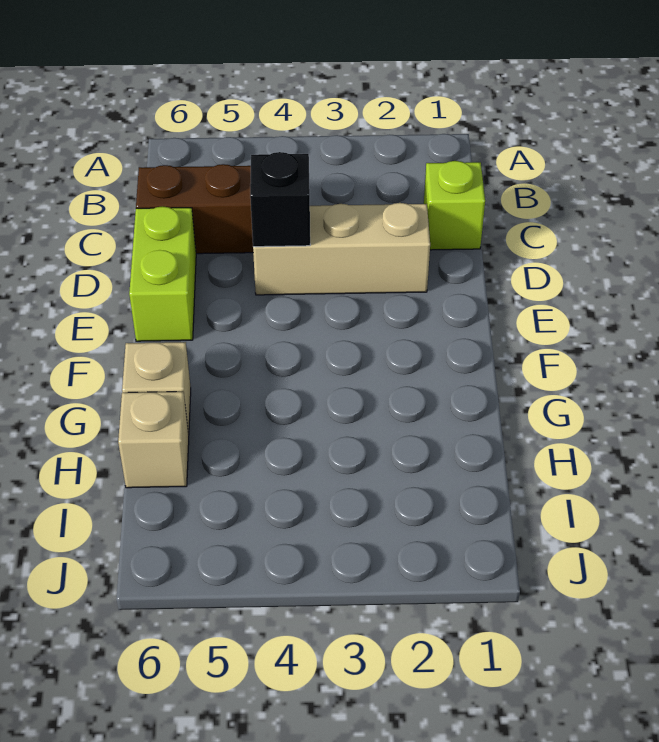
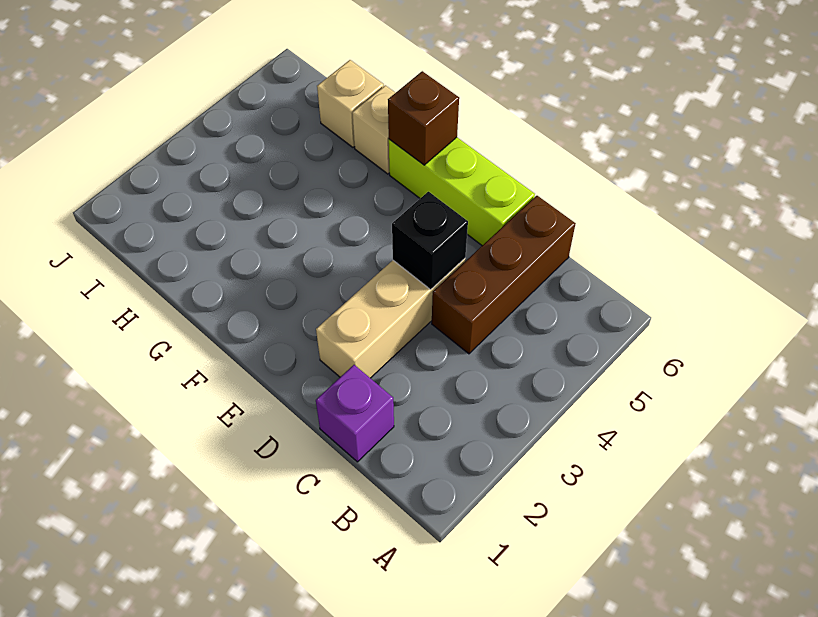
lime 1x1 brick [424,161,485,250] -> purple 1x1 brick [316,365,394,462]
lime 1x2 brick [129,206,196,341] -> lime 1x3 brick [389,137,535,246]
none -> brown 1x1 brick [388,71,459,165]

